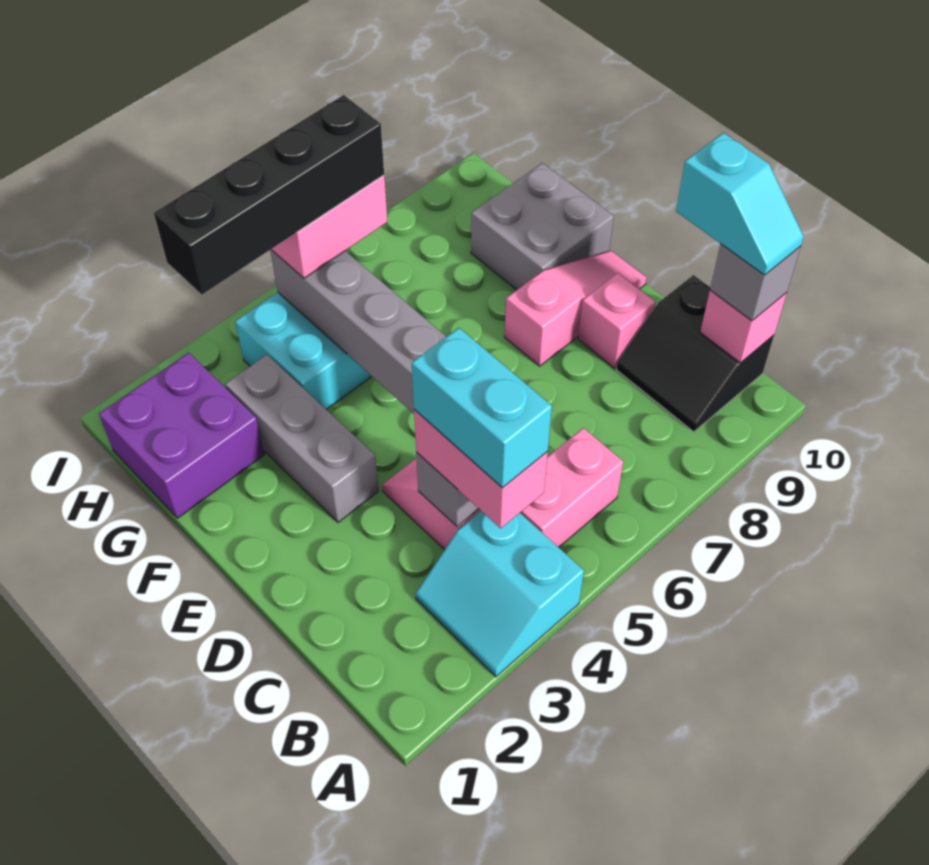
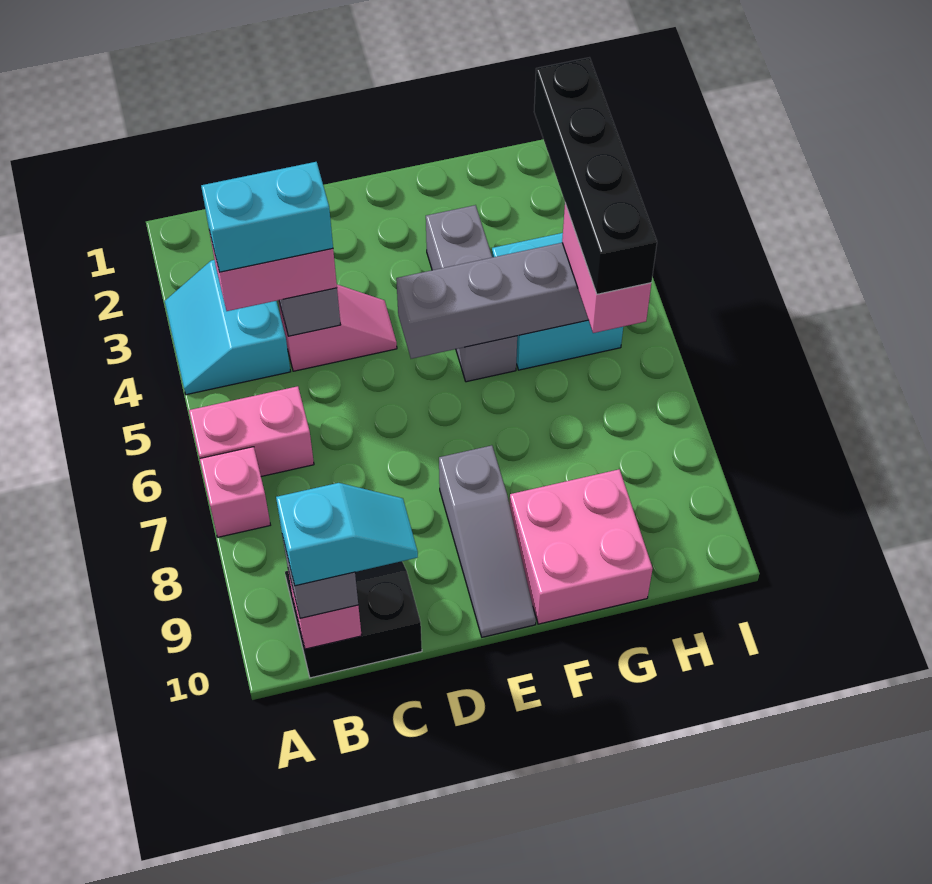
cyan 2x2 slope [416,511,584,677] -> cyan 2x2 slope turned to [165,260,291,395]
pink 1x2 brick [520,428,623,547] -> pink 1x2 brick turned to [189,386,314,476]
cyan 1x2 slope [676,133,804,275] -> cyan 1x2 slope turned to [276,483,418,586]
pink 1x1 brick [578,273,655,368] -> pink 1x1 brick moved to [200,447,270,537]
grey 1x3 brick [225,355,379,522] -> grey 1x3 brick turned to [426,205,517,382]
pink 1x3 slope [505,251,646,366] -> grey 1x3 slope [439,445,536,637]
grey 2x2 brick [471,163,614,290] -> pink 2x2 brick [510,469,653,624]
purple 2x2 brick [99,353,265,518] -> none

